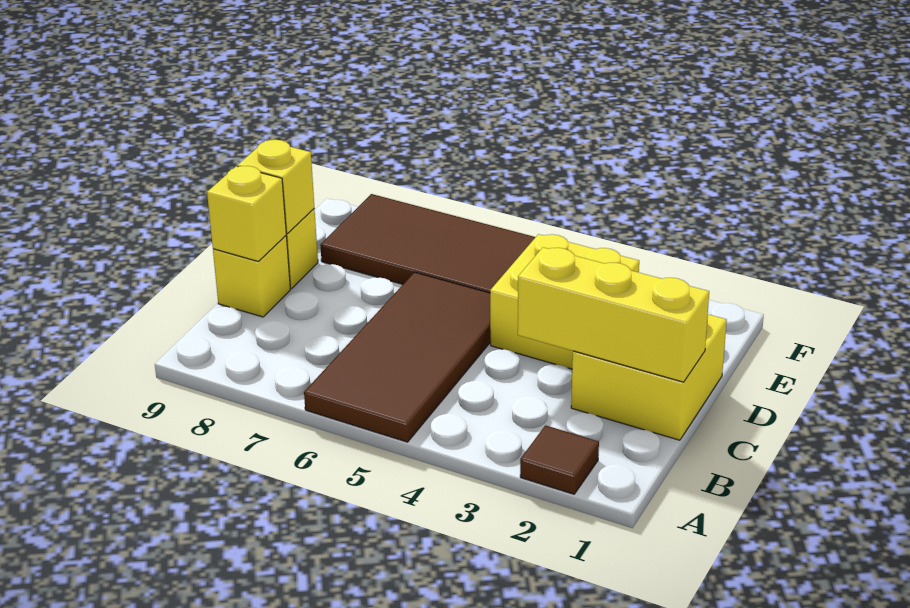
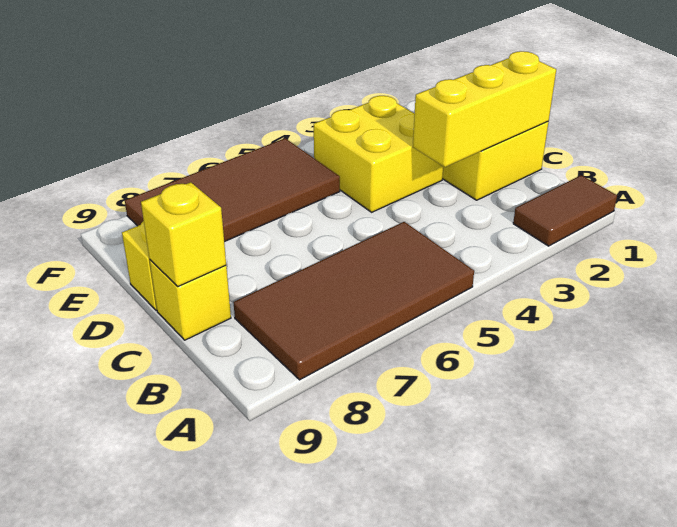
brown 1x1 tile [520,425,599,494] -> brown 1x2 tile [513,175,617,246]
brown 2x4 tile [304,272,491,442] -> brown 2x4 tile turned to [233,222,474,380]
yellow 1x1 brick [238,140,314,233] -> none

